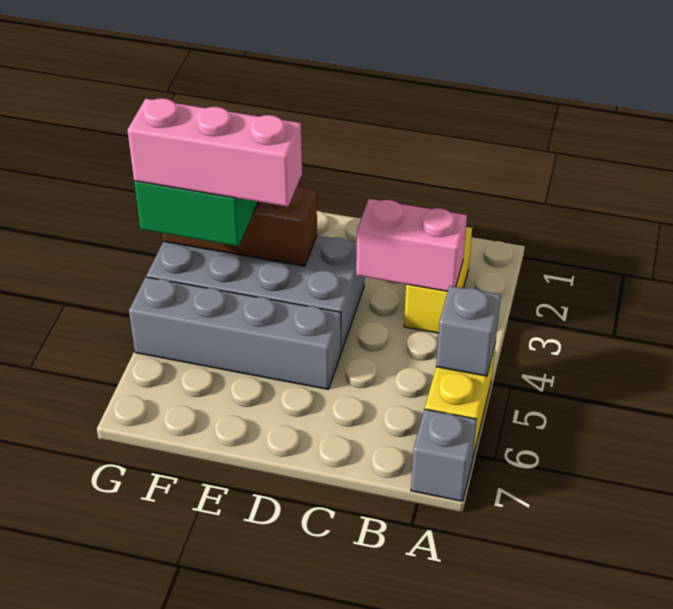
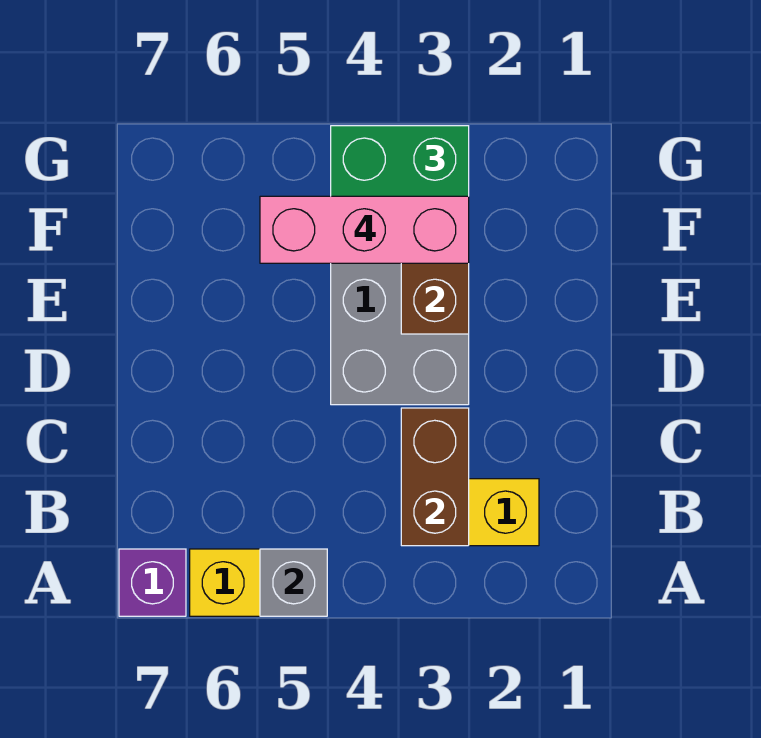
grey 1x1 brick [411,409,477,501] -> purple 1x1 brick [119,549,186,616]
pink 1x2 brick [356,199,467,291] -> brown 1x2 brick [401,408,469,546]
grey 1x4 brick [129,277,341,389] -> none
pink 1x3 brick [127,98,302,207] -> pink 1x3 brick turned to [260,196,469,263]

